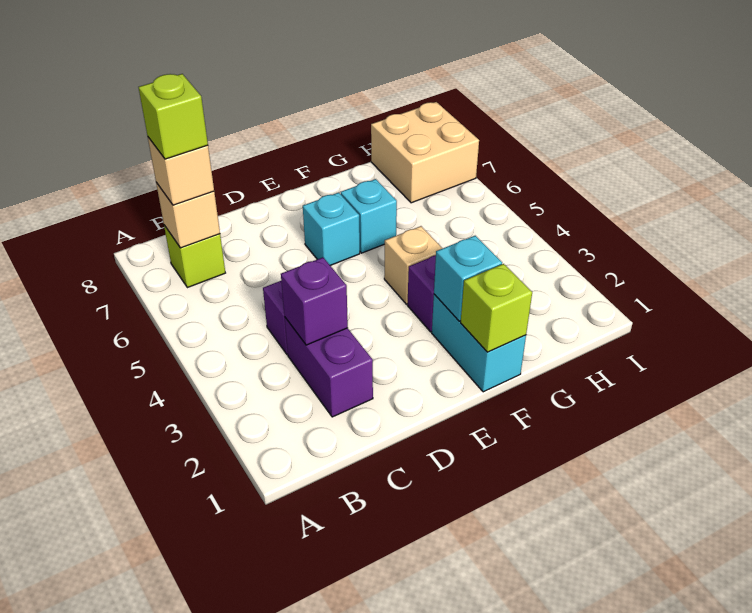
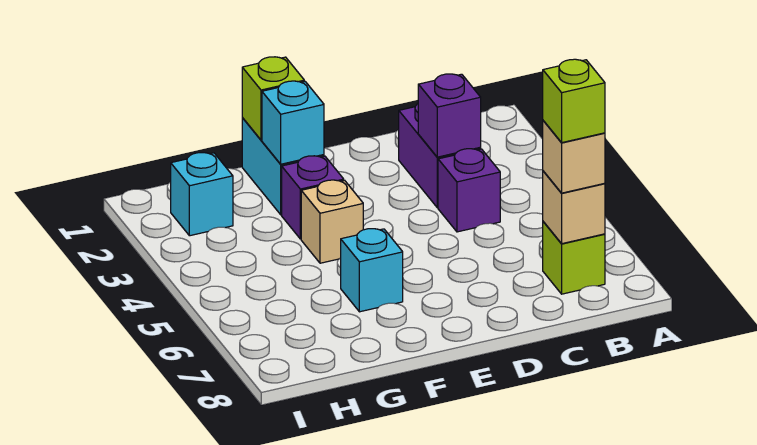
cyan 1x1 brick [303,193,360,265] -> cyan 1x1 brick moved to [171,153,233,236]
tan 2x2 brick [371,102,479,203] -> none

